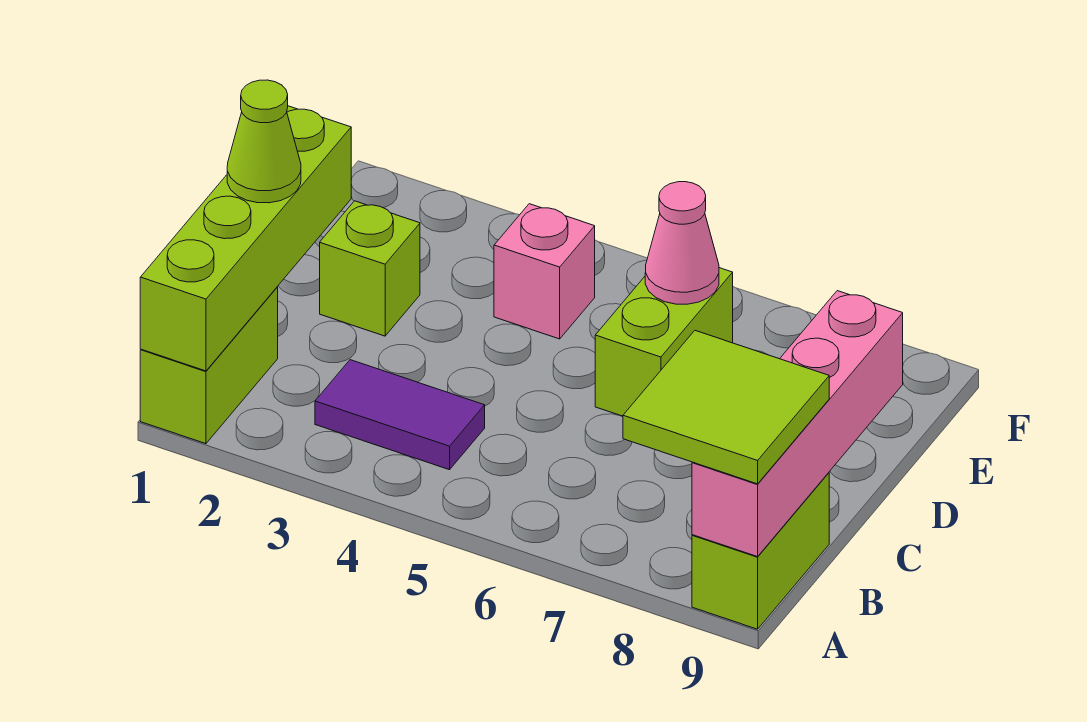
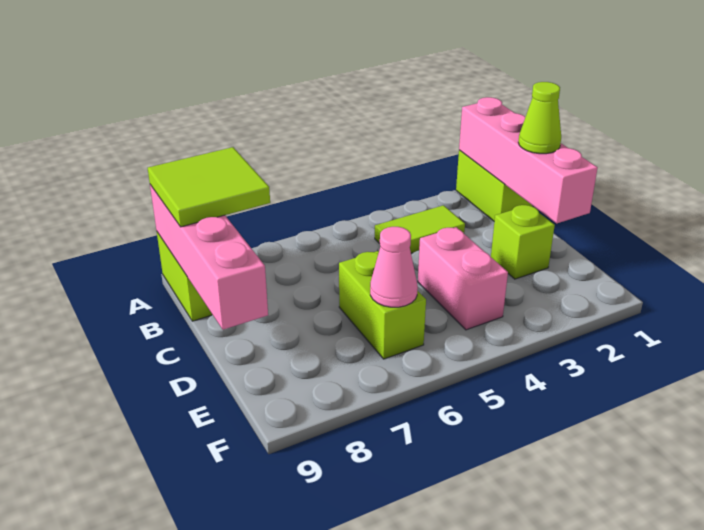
lime 1x4 brick [140,106,351,371] -> pink 1x4 brick [459,97,598,223]
purple 1x2 tile [315,360,485,470] -> lime 1x2 tile [375,205,465,253]
pink 1x1 brick [494,204,595,339] -> pink 1x2 brick [418,227,508,330]

